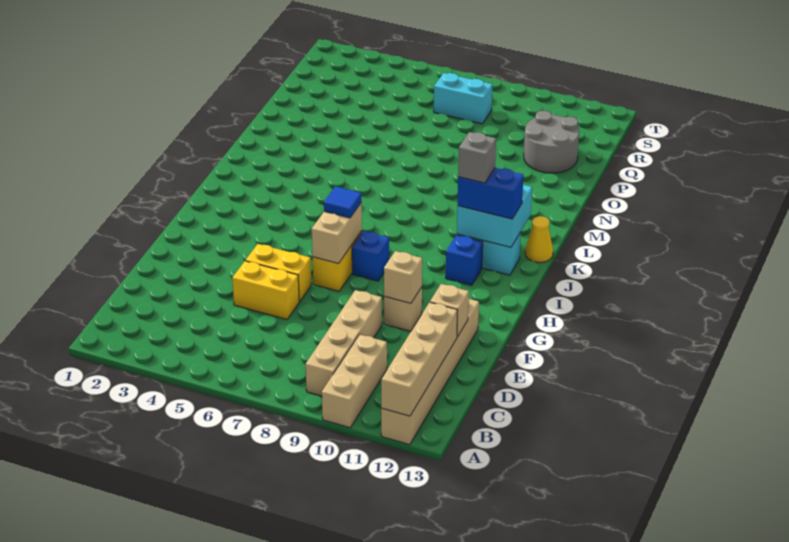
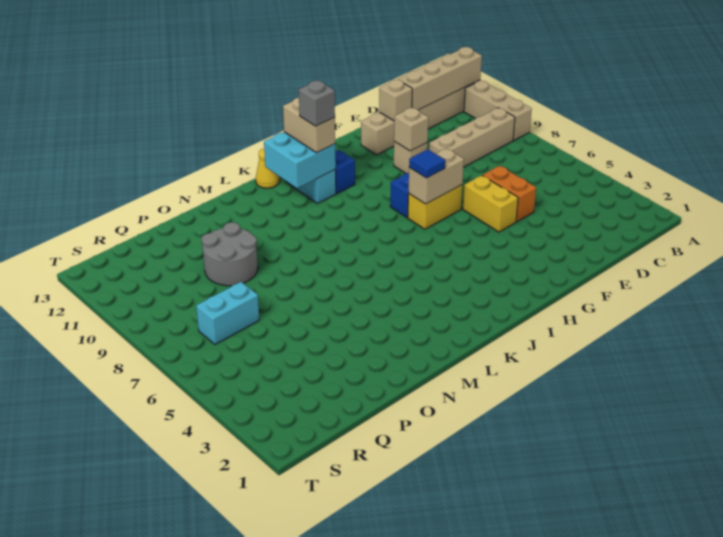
tan 1x3 brick [322,334,387,428] -> tan 1x3 brick turned to [464,80,532,140]
yellow 1x2 brick [232,261,299,319] -> orange 1x2 brick [483,166,536,222]
blue 1x2 brick [458,168,523,219] -> tan 1x2 brick [283,98,335,153]
grey 2x2 round brick [524,111,579,173] -> grey 2x2 round brick moved to [202,222,258,286]
cyan 1x2 brick [434,73,492,124] -> cyan 1x2 brick turned to [196,282,259,344]

